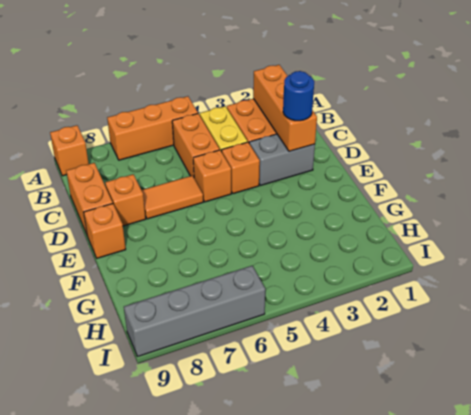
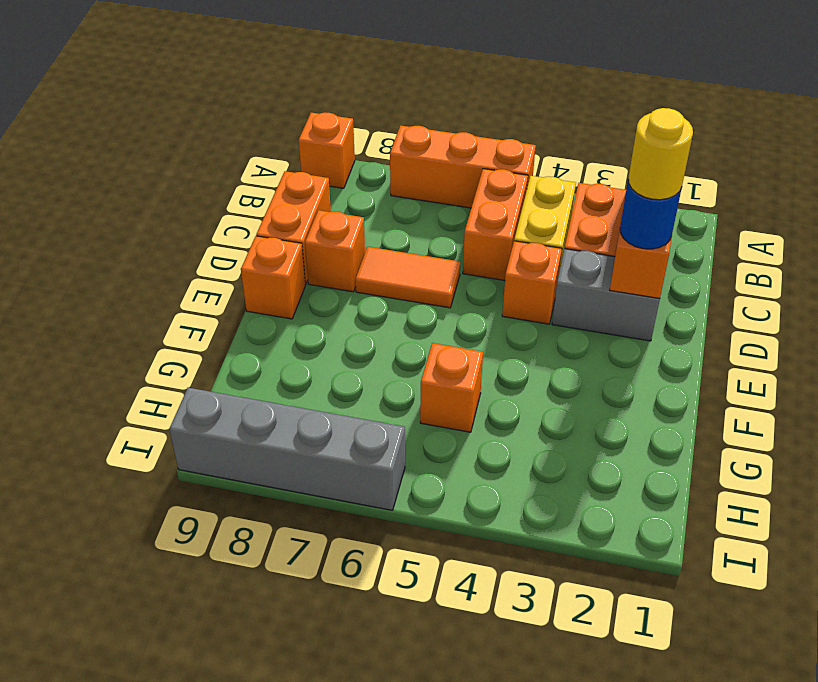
none -> yellow 1x1 round brick [628,108,693,200]
orange 1x1 brick [193,150,231,202] -> orange 1x1 brick moved to [420,343,483,432]

